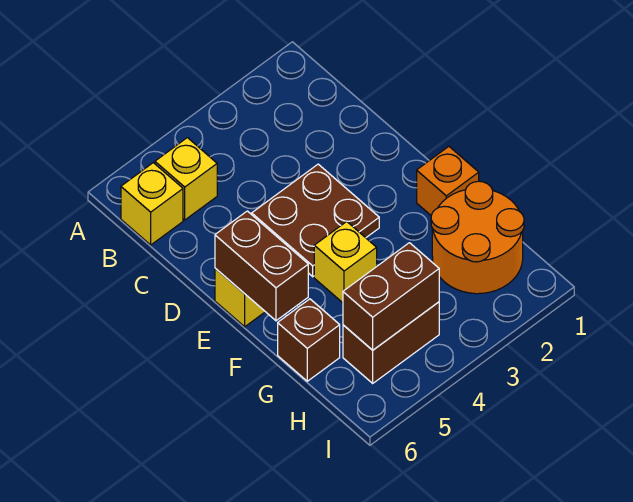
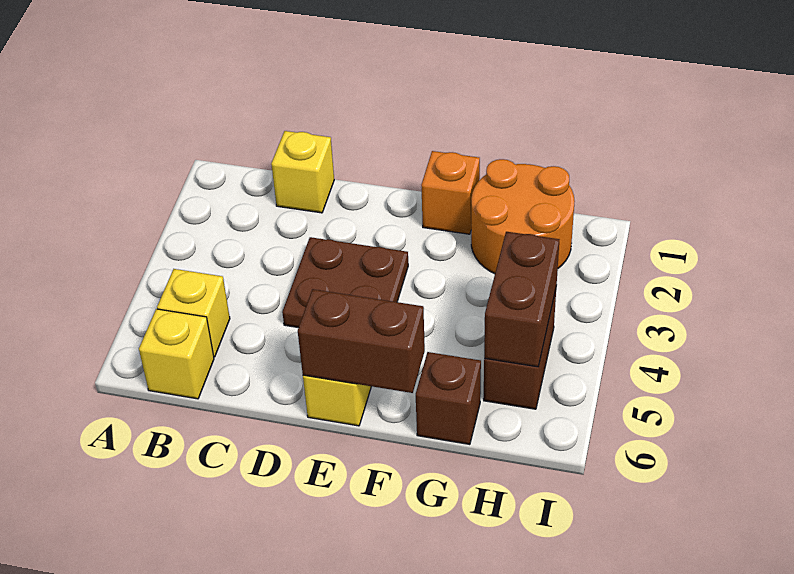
yellow 1x1 brick [314,222,377,303] -> yellow 1x1 brick moved to [271,131,334,213]

